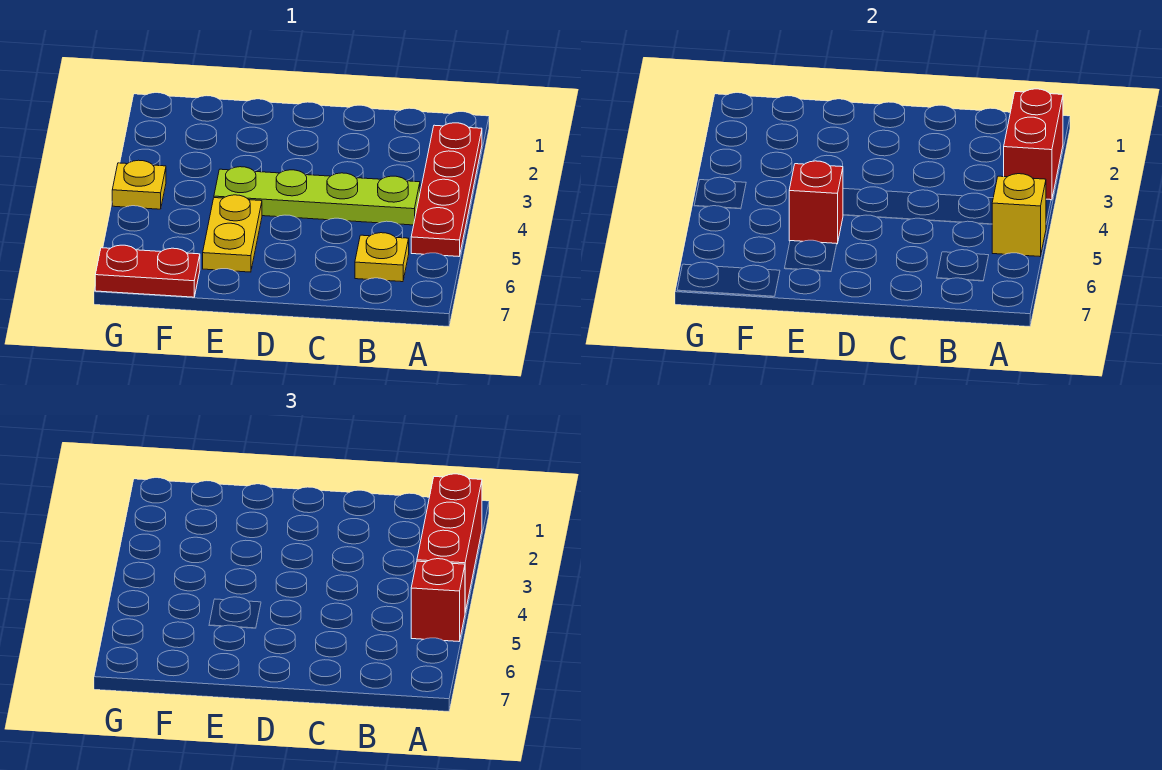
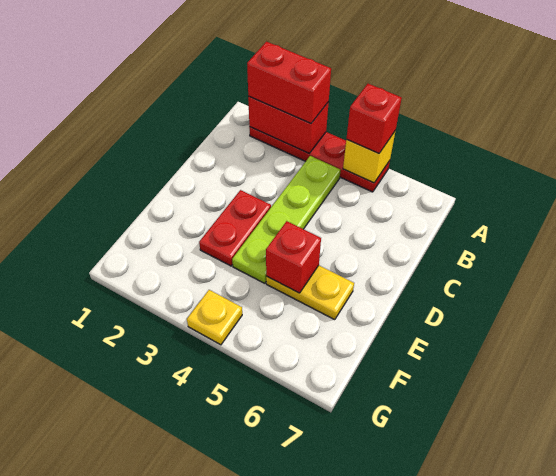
red 1x3 brick [417,474,482,612] -> red 1x2 brick [247,42,331,123]
yellow 1x1 plate [355,233,409,282] -> none
red 1x2 plate [95,245,200,297] -> red 1x2 plate moved to [199,190,271,266]

